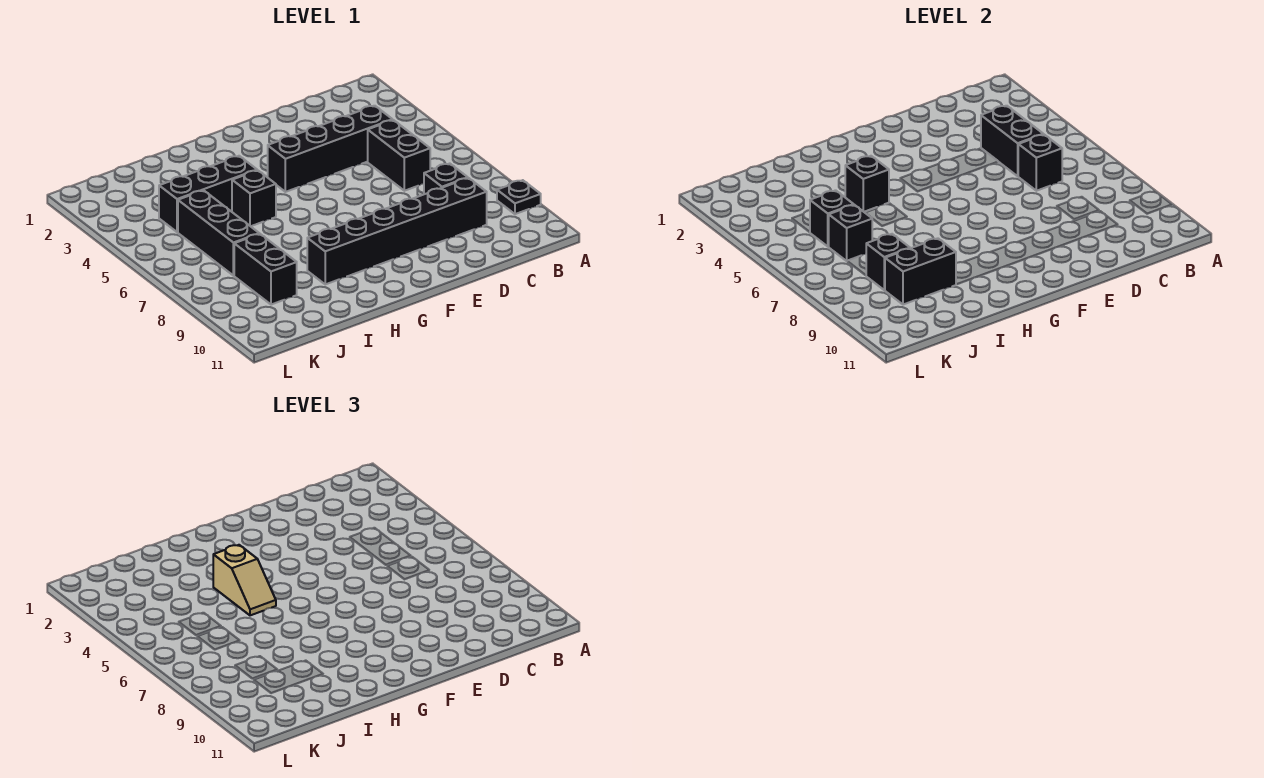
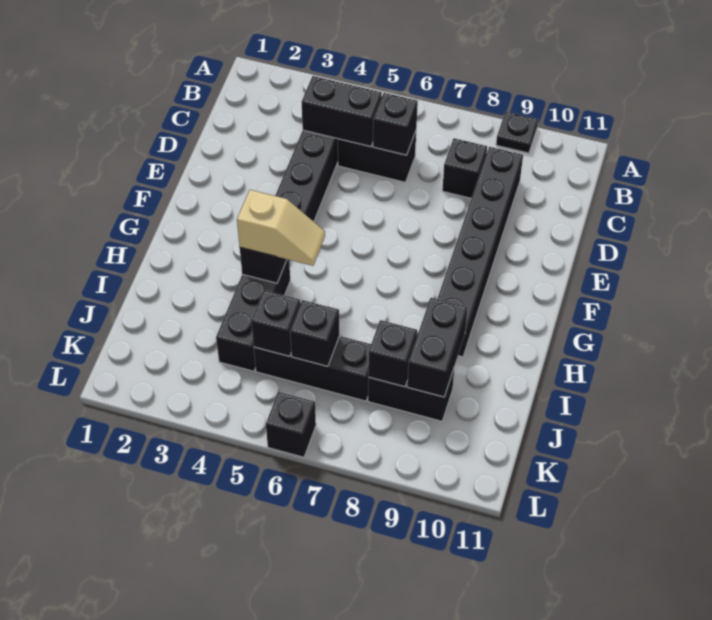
black 1x1 brick [232,170,276,226] -> black 1x1 brick moved to [266,392,316,457]

